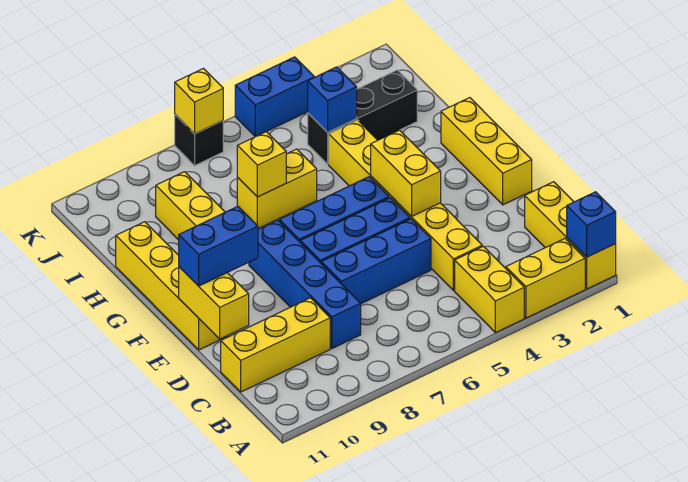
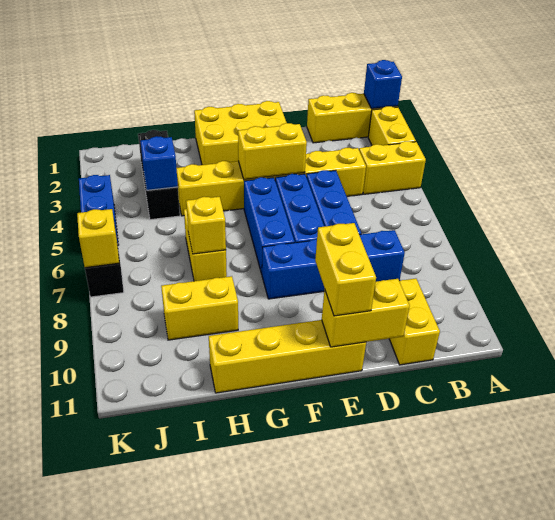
yellow 1x3 brick [221,298,330,392] -> yellow 1x2 brick [389,279,440,365]
yellow 1x3 brick [441,98,532,205] -> yellow 2x3 brick [194,101,287,165]
blue 1x2 brick [179,206,258,286] -> yellow 1x2 brick [315,223,376,316]

